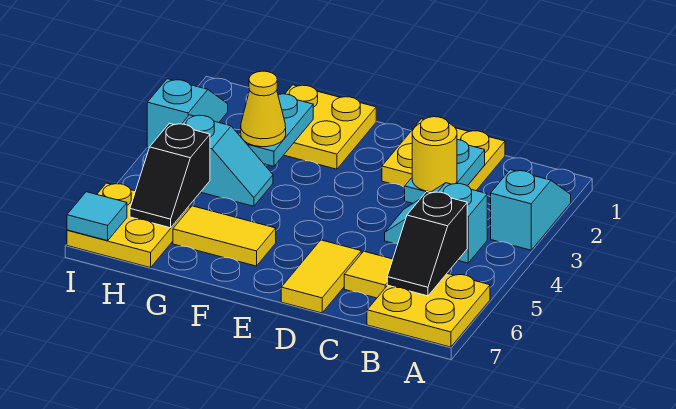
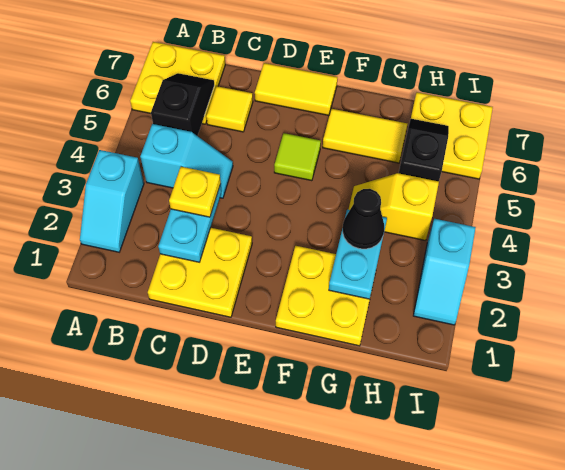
yellow 1x1 round brick [412,117,457,192] -> yellow 1x1 plate [169,167,221,217]
yellow 1x2 tile [281,240,361,313] -> yellow 1x2 tile turned to [255,63,338,115]
none -> lime 1x1 tile [274,133,321,181]
yellow 1x1 cone [241,71,286,147] -> black 1x1 cone [343,189,384,249]
cyan 1x2 slope [182,115,273,206] -> yellow 1x2 slope [348,173,439,240]
cyan 1x1 tile [67,192,127,241] -> none

